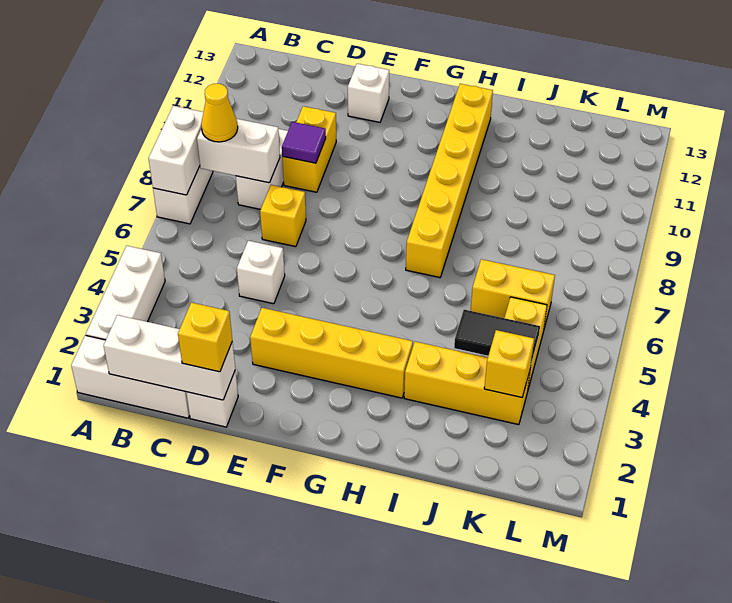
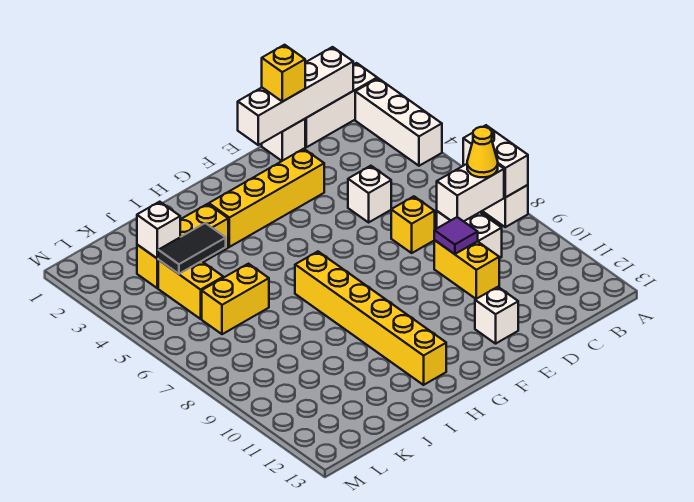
white 1x3 brick [104,315,235,400] -> white 1x4 brick [238,47,353,145]
yellow 1x1 brick [484,330,534,397] -> white 1x1 brick [137,202,180,259]

